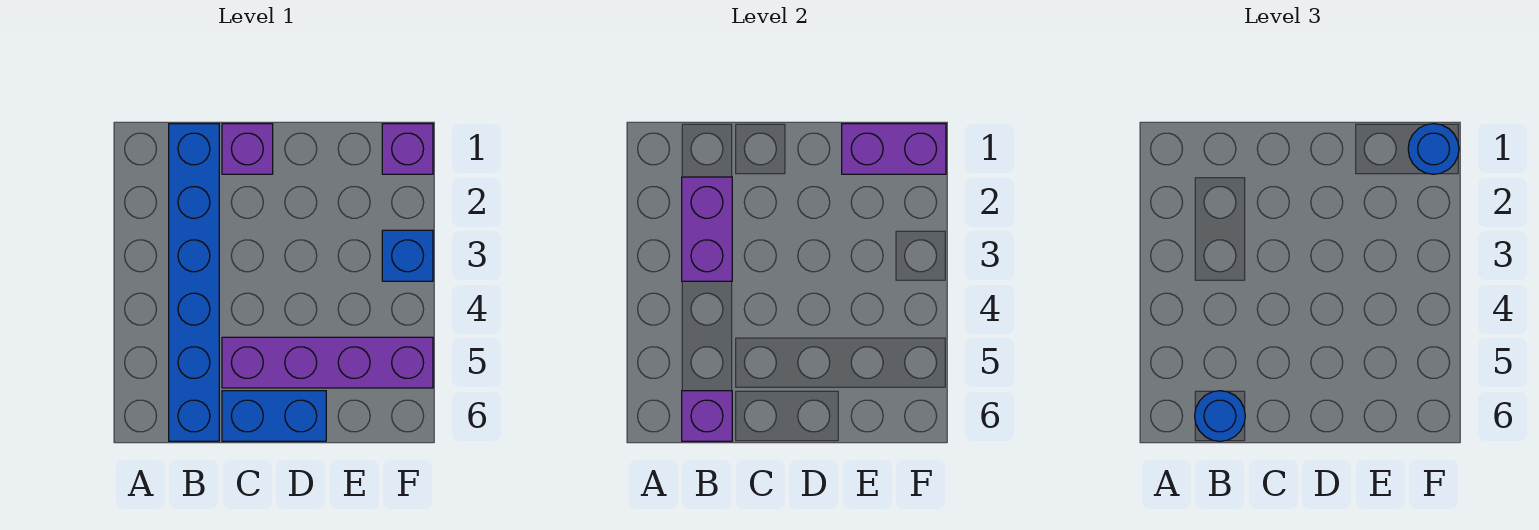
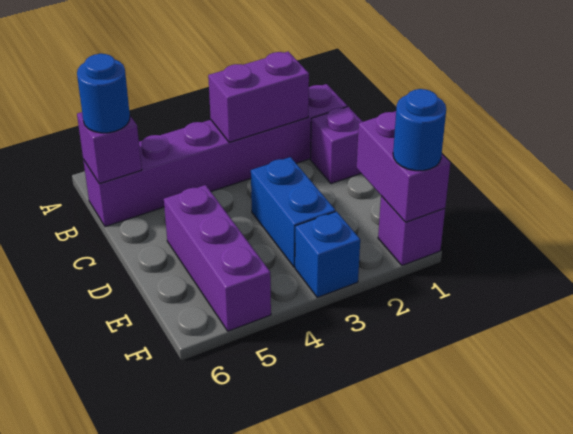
blue 1x6 brick [169,124,219,441] -> purple 1x6 brick [83,84,347,227]
purple 1x4 brick [222,337,433,388] -> purple 1x3 brick [164,185,271,331]
blue 1x2 brick [222,391,326,441] -> blue 1x2 brick moved to [251,157,335,267]

